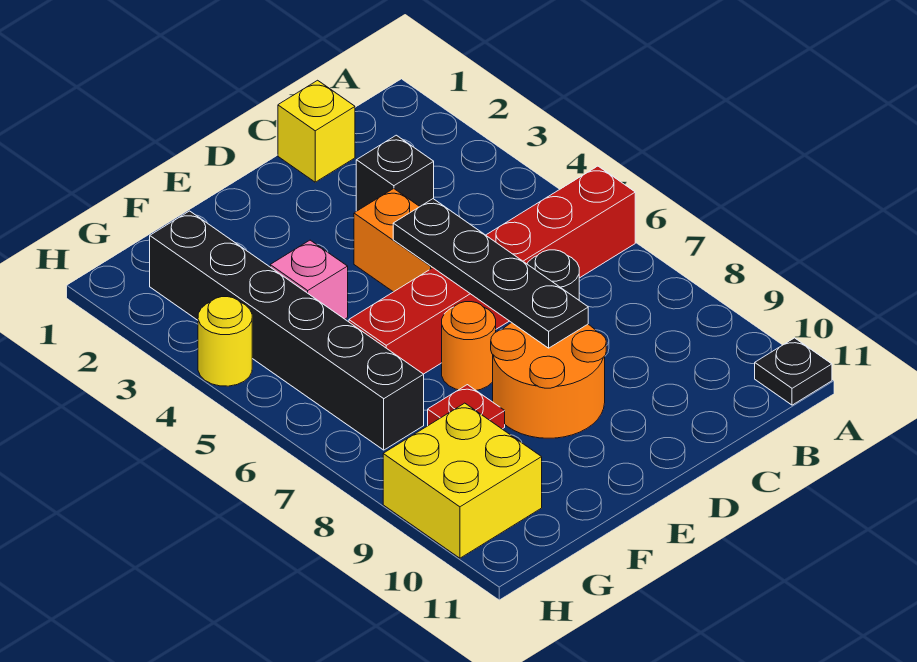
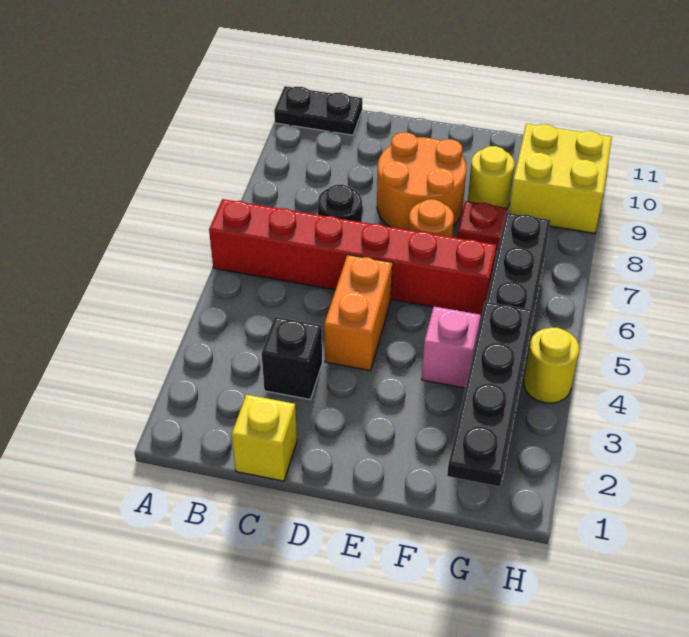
black 1x1 plate [755,338,832,405] -> black 1x2 plate [274,86,362,135]
black 1x4 plate [393,199,588,348] -> black 1x4 plate moved to [447,302,533,486]
none -> yellow 1x1 round brick [468,146,514,208]

